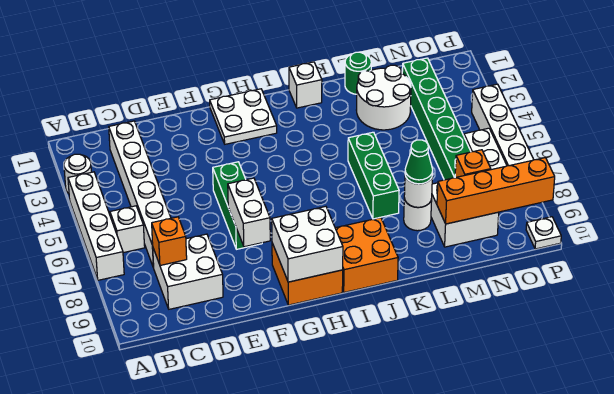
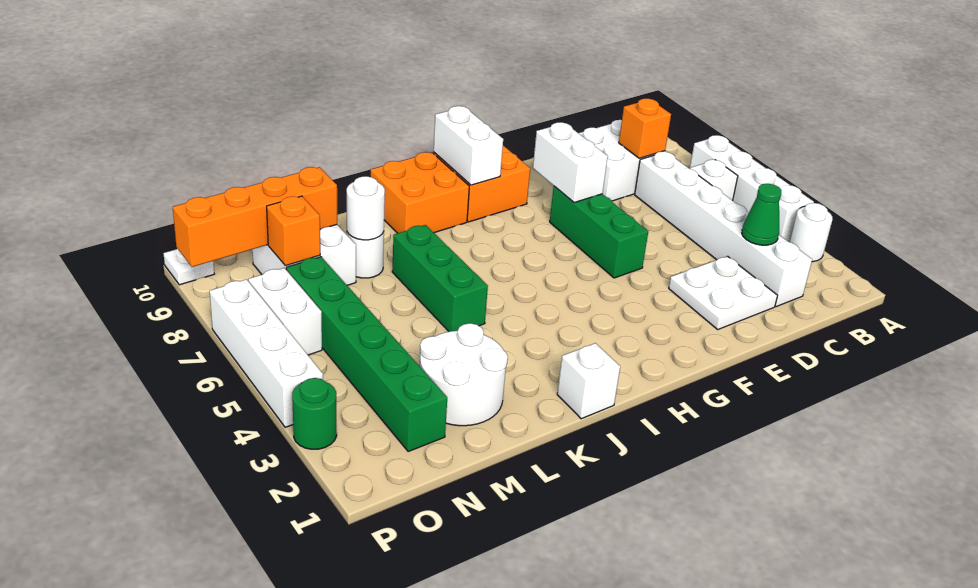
white 2x2 plate [210,89,277,144] -> white 2x2 plate moved to [669,256,777,329]
white 2x2 brick [272,206,343,282] -> white 1x2 brick [434,106,503,185]
green 1x1 round brick [345,52,371,94] -> green 1x1 round brick moved to [292,378,337,449]
green 1x1 cone [405,140,433,184] -> green 1x1 cone moved to [742,184,782,245]

